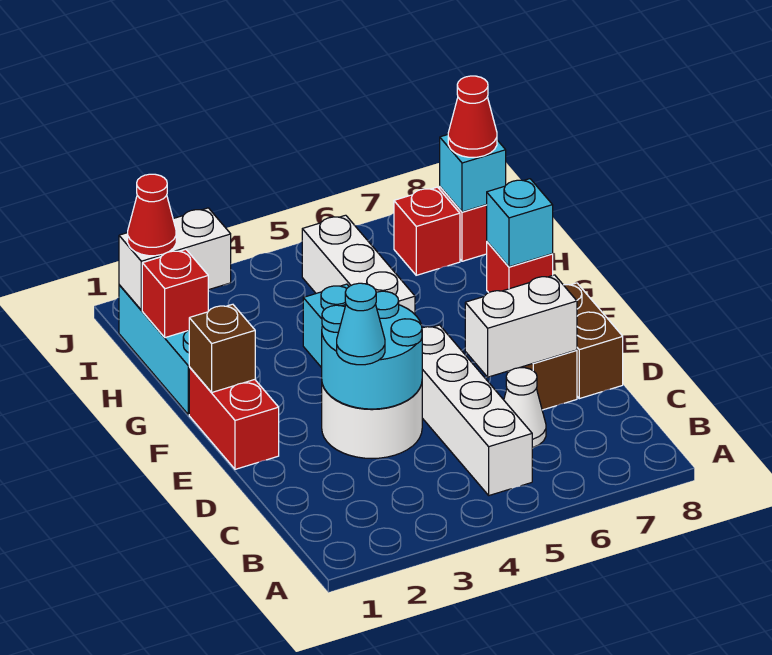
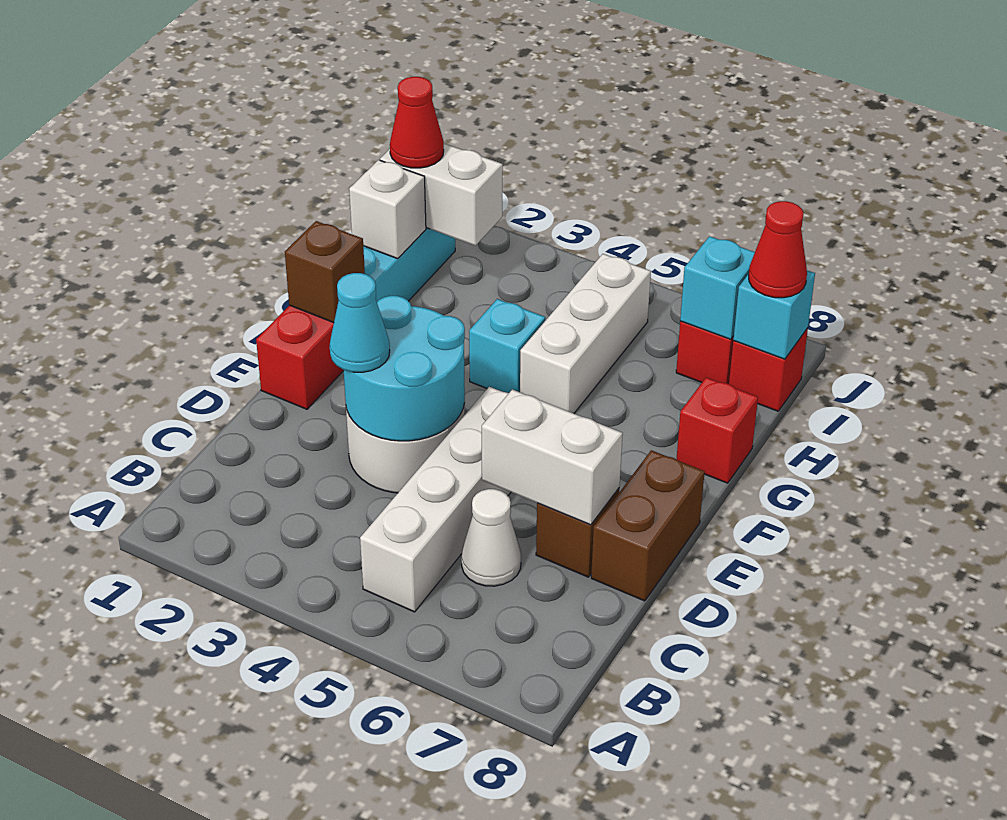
cyan 1x1 brick [487,179,553,267] -> cyan 1x1 brick moved to [680,236,755,339]
red 1x1 brick [142,249,208,338] -> white 1x1 brick [349,160,426,259]

